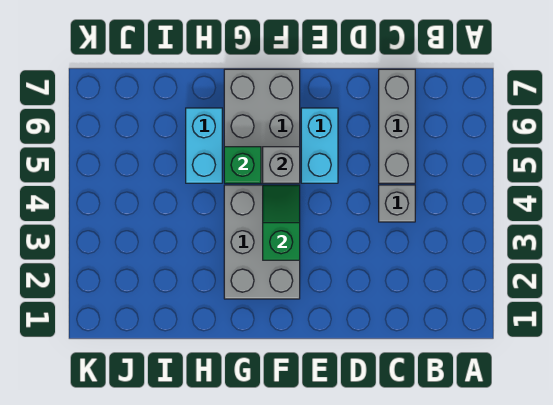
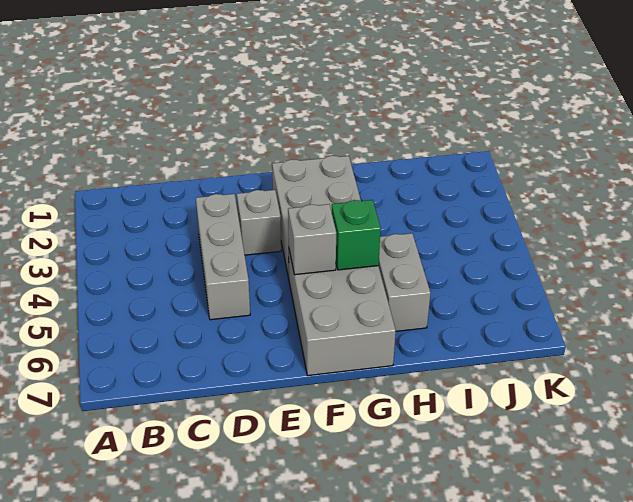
grey 1x1 brick [379,185,415,222] -> grey 1x1 brick moved to [237,190,281,255]
grey 1x3 brick [379,69,415,183] -> grey 1x3 brick moved to [196,194,250,320]
cyan 1x2 brick [301,108,338,183] -> none
green 1x2 slope [263,185,300,260] -> none
cyan 1x2 brick [186,108,222,183] -> grey 1x2 brick [379,233,430,331]

